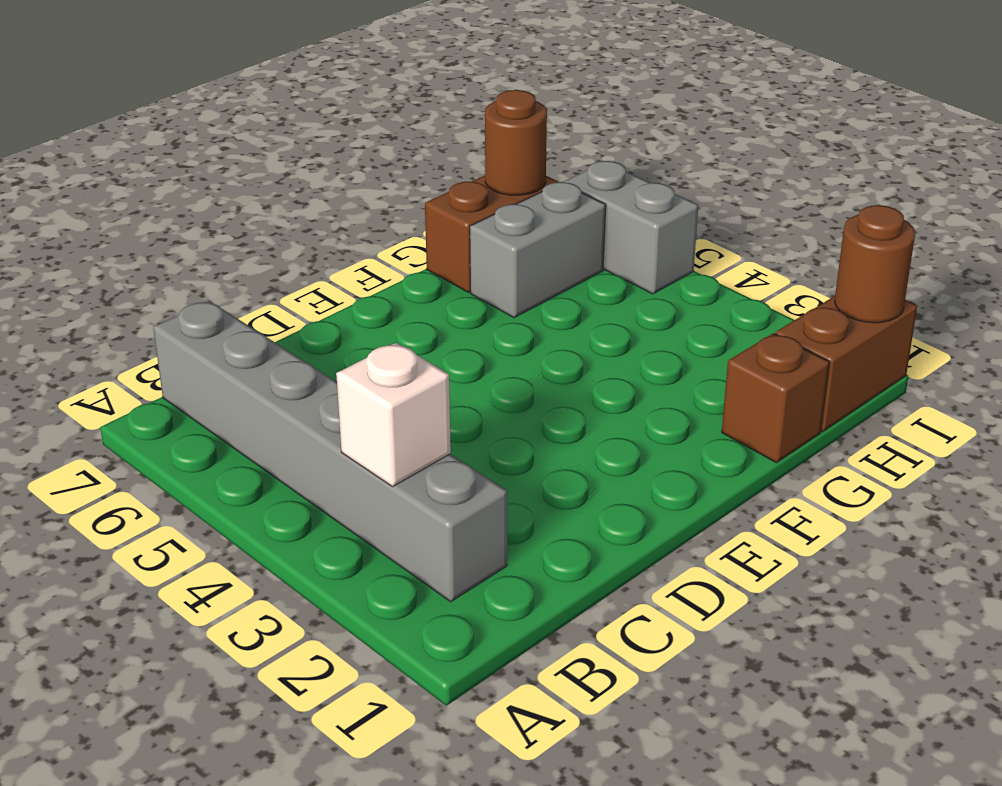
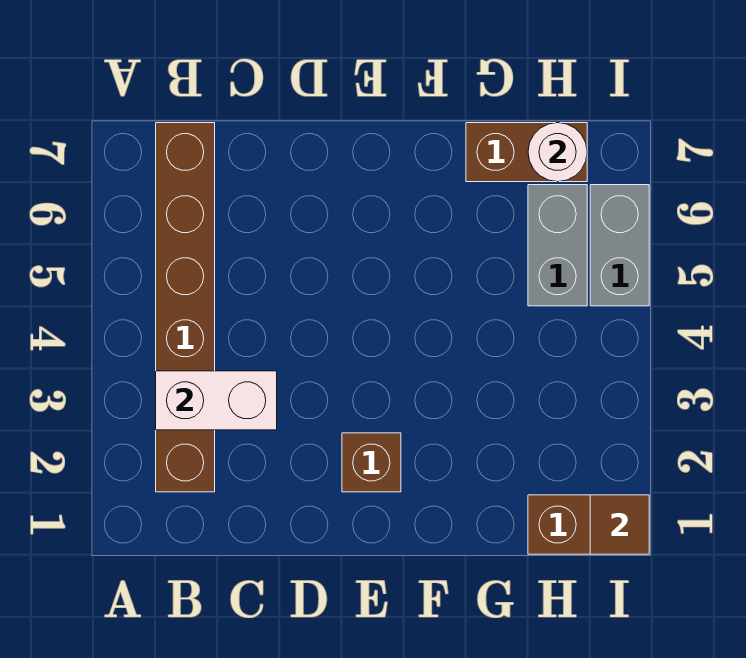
grey 1x6 brick [153,301,507,602] -> brown 1x6 brick [156,123,215,492]
white 1x1 brick [336,343,451,487] -> white 1x2 brick [156,371,277,430]
brown 1x1 brick [722,333,829,463] -> brown 1x1 brick moved to [342,433,401,492]
grey 1x2 brick [470,182,606,318] -> grey 1x2 brick turned to [528,185,587,306]
brown 1x1 round brick [485,90,547,195] -> white 1x1 round brick [528,123,587,182]
brown 1x1 round brick [835,205,915,323] -> brown 1x1 tile [590,495,649,554]

